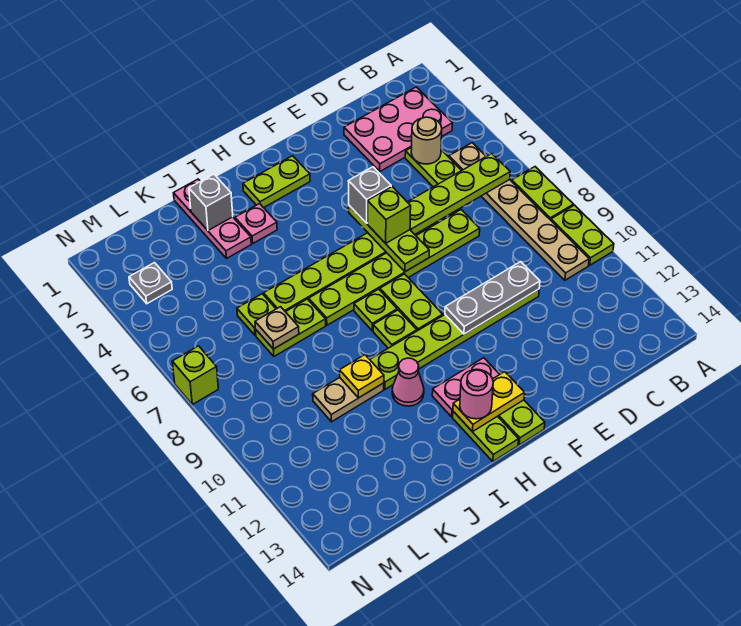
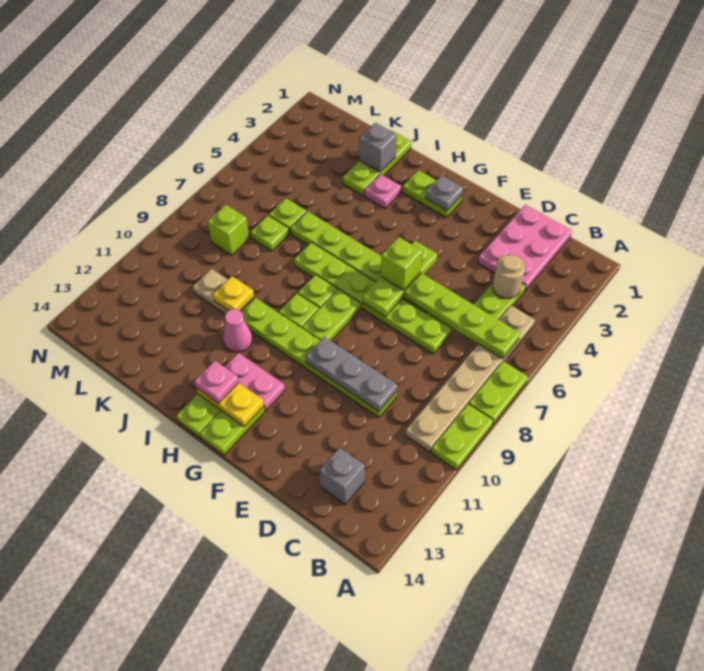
pink 2x3 plate [344,87,453,171] -> pink 2x3 plate turned to [478,205,572,291]
grey 1x1 brick [348,167,391,223] -> grey 1x1 brick moved to [319,448,365,505]
pink 1x1 round brick [460,369,493,419] -> pink 1x1 plate [195,361,239,403]
pink 1x3 plate [174,179,251,258] -> lime 1x3 plate [343,130,411,196]
lime 1x2 plate [256,299,326,356] -> lime 1x1 plate [251,215,289,251]
tan 1x1 plate [255,307,299,349] -> none
grey 1x1 plate [129,263,172,304] -> grey 1x1 plate moved to [426,175,463,211]
lime 1x1 brick [172,346,218,405] -> lime 1x1 brick moved to [208,205,249,255]

